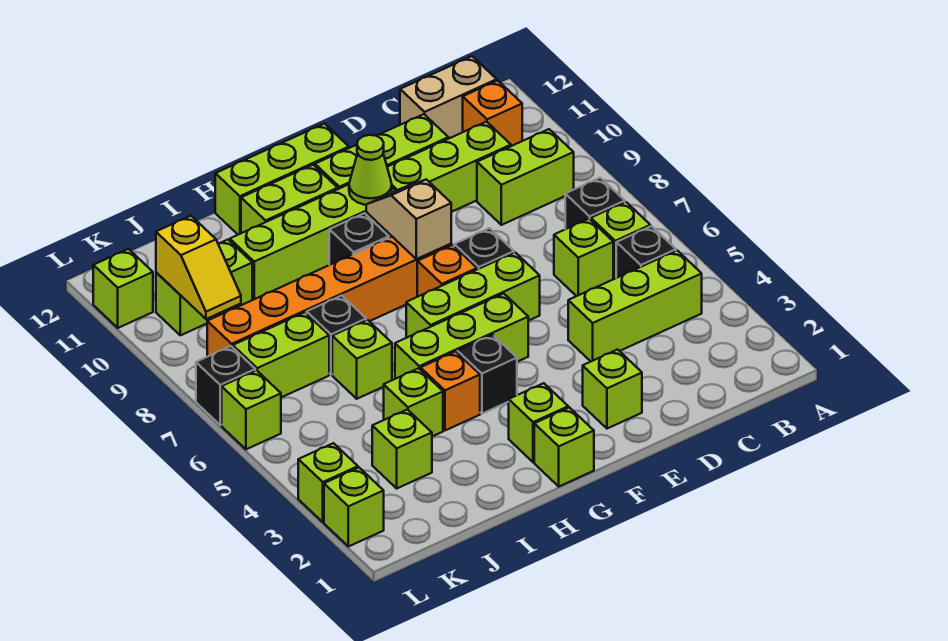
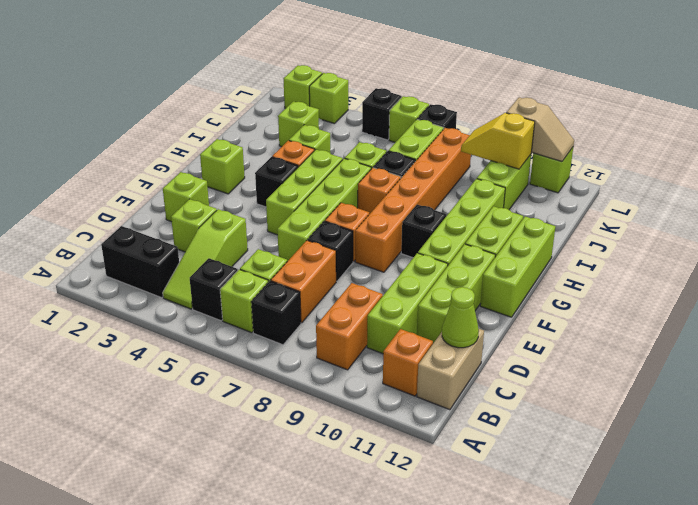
none -> black 1x2 brick [101,226,179,298]
lime 1x3 brick [568,251,702,361] -> lime 1x3 slope [163,209,248,309]
lime 1x2 brick [477,129,574,225] -> orange 1x2 brick [316,283,383,370]
none -> orange 1x2 brick [271,240,336,323]
lime 1x3 brick [406,253,540,338] -> lime 1x4 brick [277,158,371,261]
tan 1x2 slope [366,179,451,259] -> tan 1x2 slope moved to [506,97,574,162]
lime 1x1 cone [349,135,392,205] -> lime 1x1 cone moved to [442,287,479,348]
lime 1x1 brick [534,408,594,486] -> lime 1x1 brick moved to [171,199,217,252]
none -> orange 1x1 brick [358,168,401,214]
none -> black 1x1 brick [362,88,402,140]

